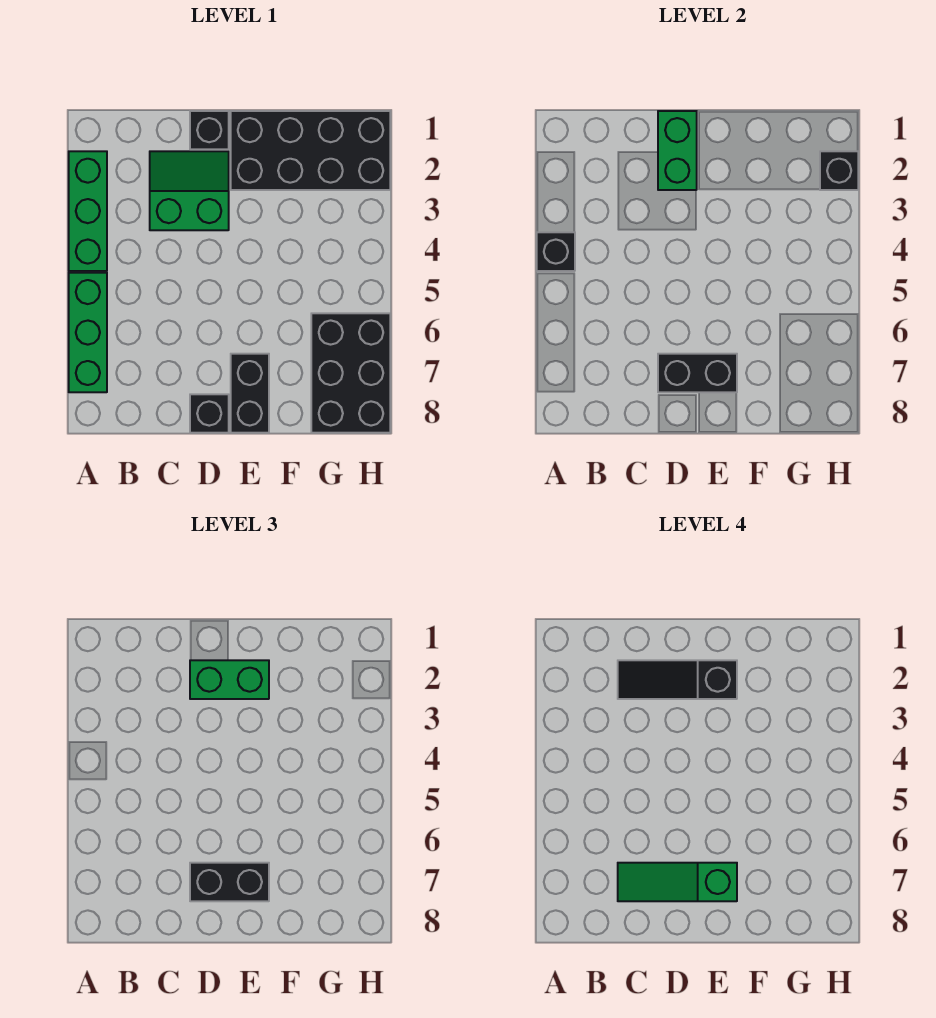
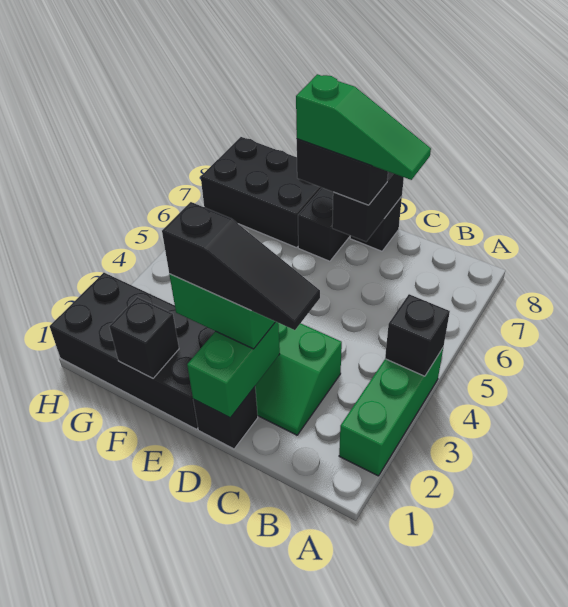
green 1x3 brick [69,273,107,392] -> none
black 1x2 brick [658,354,737,392] -> black 1x2 brick turned to [332,172,404,242]
black 2x3 brick [311,313,390,433] -> black 2x3 brick turned to [201,137,322,248]
black 1x1 brick [820,151,858,190] -> black 1x1 brick moved to [109,297,179,378]

